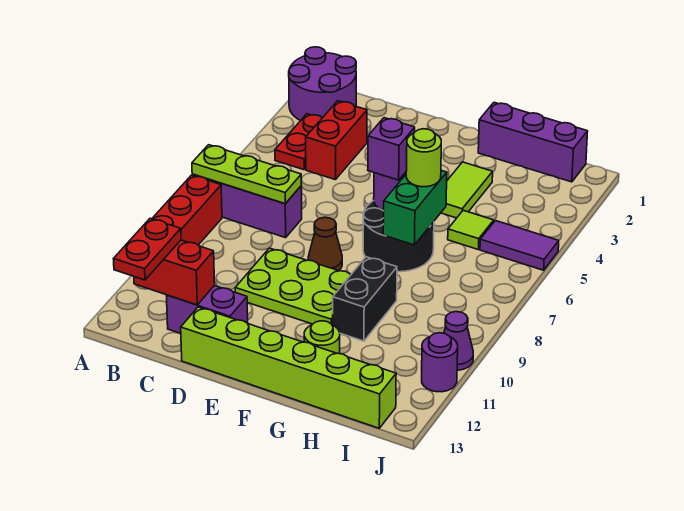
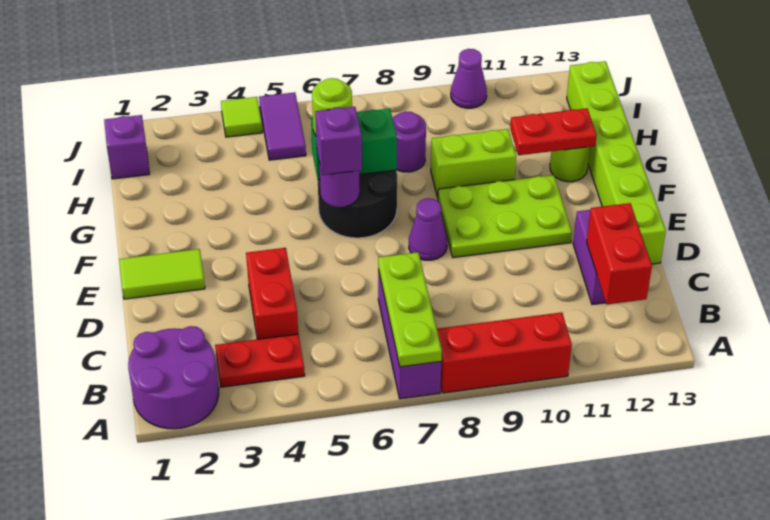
red 1x2 plate [114,219,181,280] -> red 1x2 plate moved to [510,108,597,155]
red 1x2 brick [306,101,367,180] -> red 1x2 brick turned to [246,248,298,339]
lime 2x3 plate [235,248,350,325] -> lime 2x3 plate turned to [438,175,572,258]
brown 1x1 cone [308,217,342,271] -> purple 1x1 cone [409,198,447,260]
purple 1x3 brick [478,102,588,182] -> purple 1x1 brick [104,115,149,179]
lime 1x2 tile [441,162,493,218] -> lime 1x2 tile moved to [119,249,205,299]
black 1x2 brick [333,257,397,341] -> lime 1x2 brick [431,129,516,198]
lime 1x1 tile [448,210,494,249] -> lime 1x1 tile moved to [221,97,262,137]
purple 1x1 round brick [422,333,458,392] -> purple 1x1 round brick moved to [393,111,426,172]

